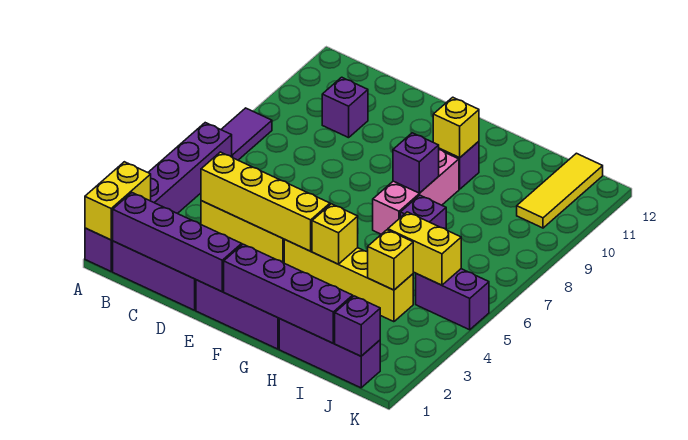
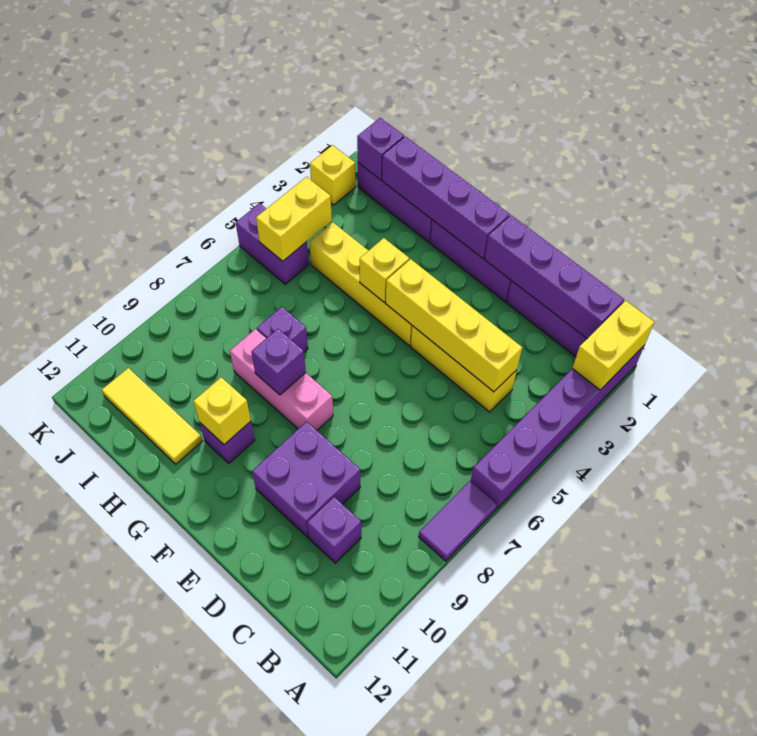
none -> purple 2x2 brick [252,422,360,537]
pink 1x3 brick [373,150,459,234] -> pink 1x3 brick turned to [230,329,333,430]
yellow 1x1 brick [368,230,413,290] -> yellow 1x1 brick moved to [310,145,356,205]
yellow 1x2 brick [388,212,461,285] -> yellow 1x2 brick turned to [256,177,332,261]
yellow 1x3 tile [517,153,603,228] -> yellow 1x3 tile turned to [102,368,202,464]

